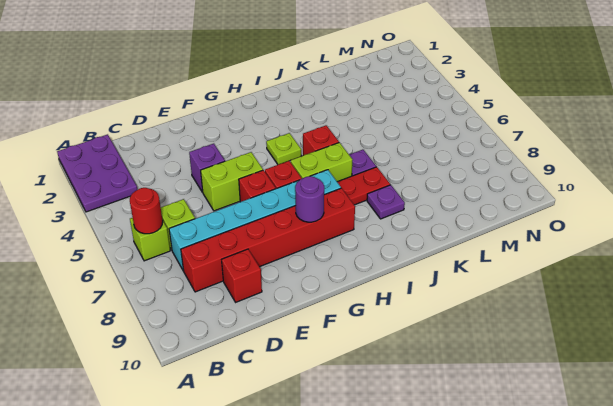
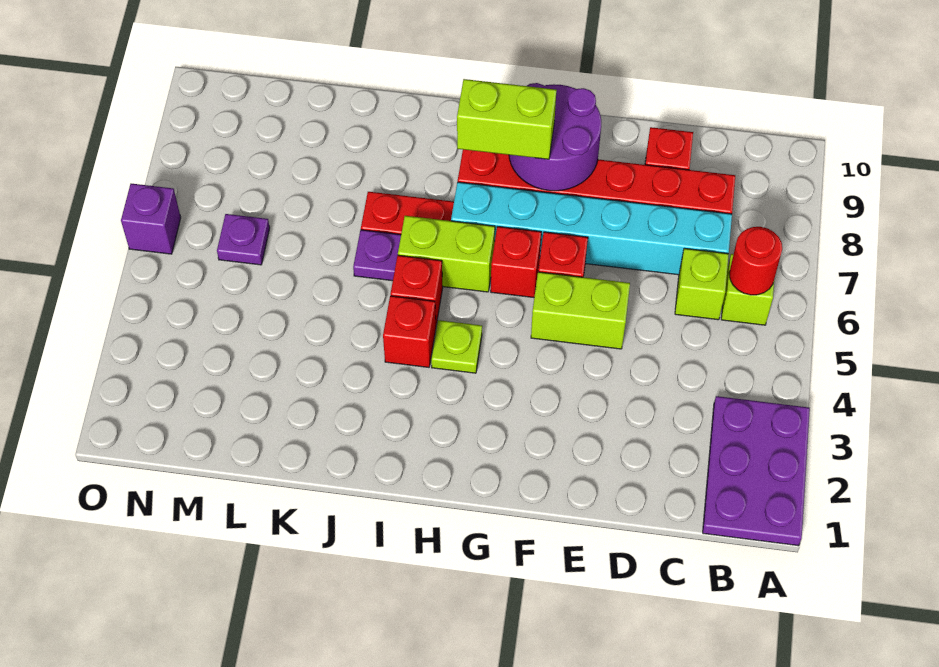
purple 1x1 brick [189,144,225,192] -> purple 1x1 brick moved to [121,184,181,254]
purple 1x1 round brick [295,176,324,222] -> purple 2x2 round brick [509,83,601,191]
none -> lime 1x2 brick [457,79,557,159]
none -> red 1x1 brick [383,296,436,367]
purple 1x1 plate [367,185,405,219] -> purple 1x1 plate moved to [217,214,270,265]

